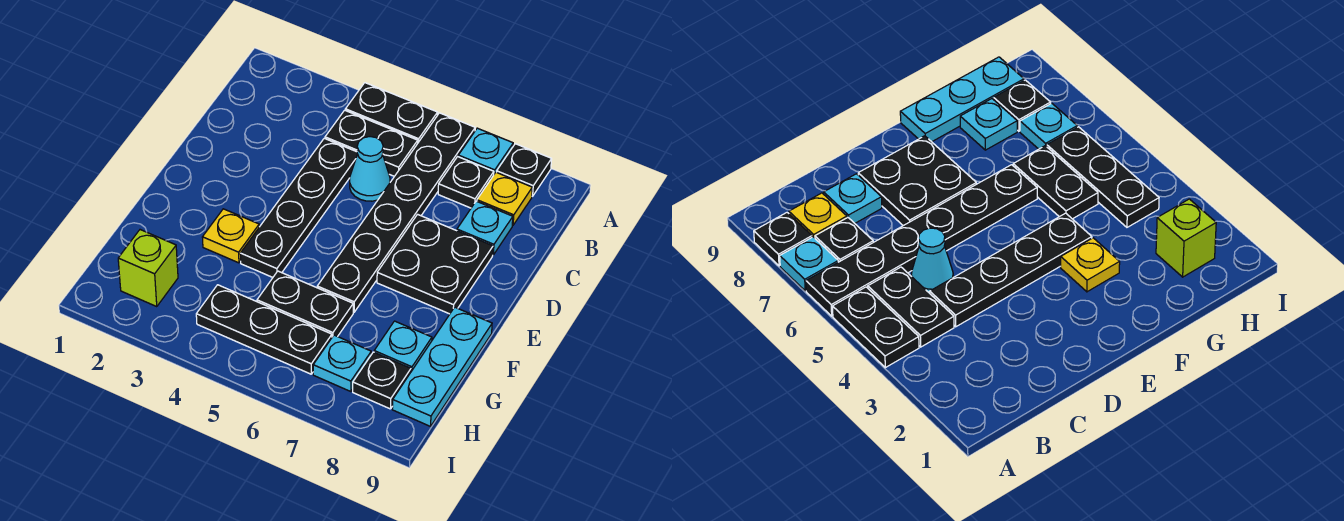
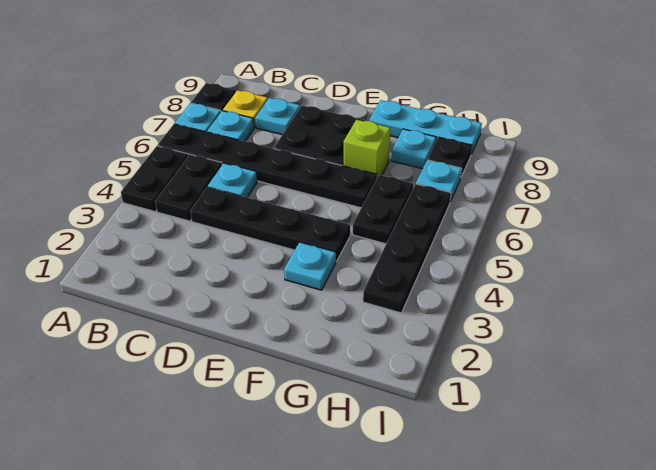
black 1x1 plate [438,157,494,208] -> cyan 1x1 plate [207,111,254,141]
cyan 1x1 cone [350,137,390,201] -> cyan 1x1 plate [208,163,257,197]
yellow 1x1 plate [202,209,259,263] -> cyan 1x1 plate [284,242,336,290]
lime 1x1 brick [118,230,178,306] -> lime 1x1 brick moved to [344,120,390,177]
black 1x3 plate [196,285,332,374] -> black 1x4 plate [363,184,451,313]

